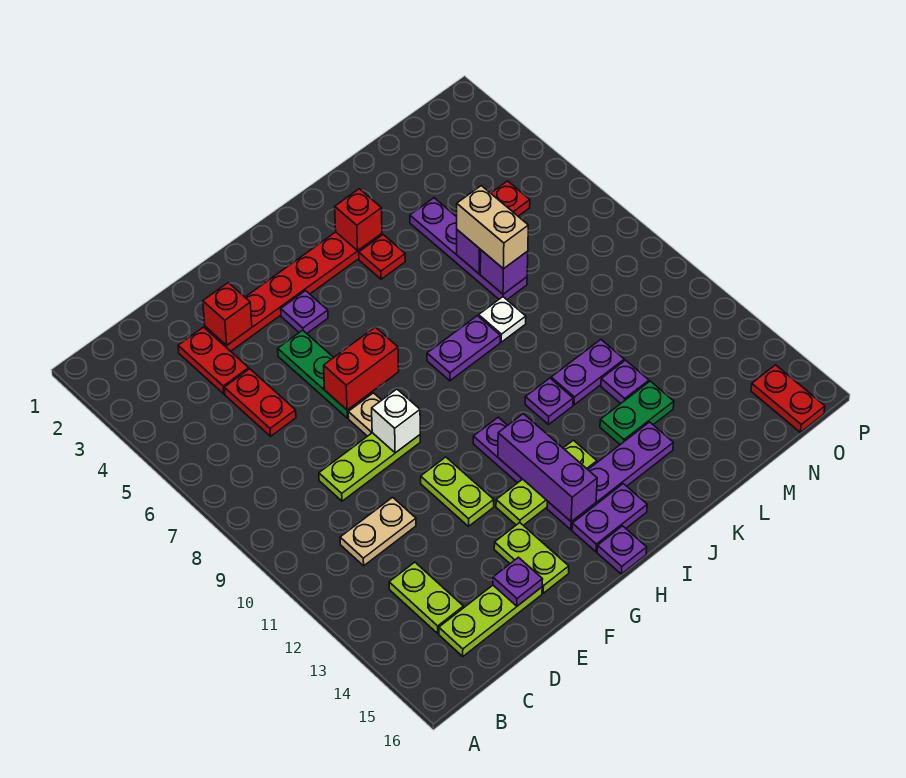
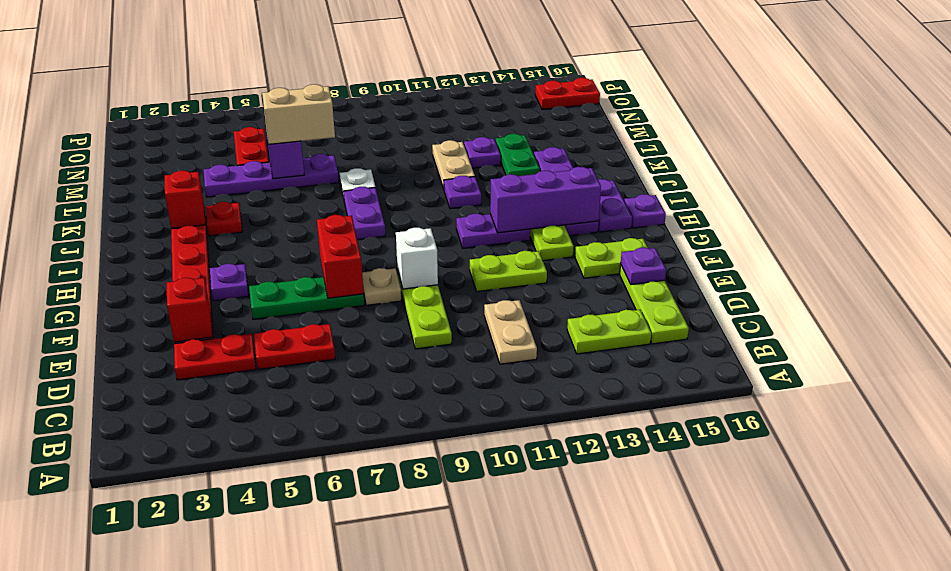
purple 1x2 plate [551,340,624,405] -> tan 1x2 plate [432,140,475,189]
purple 1x1 brick [480,250,528,294] -> none

